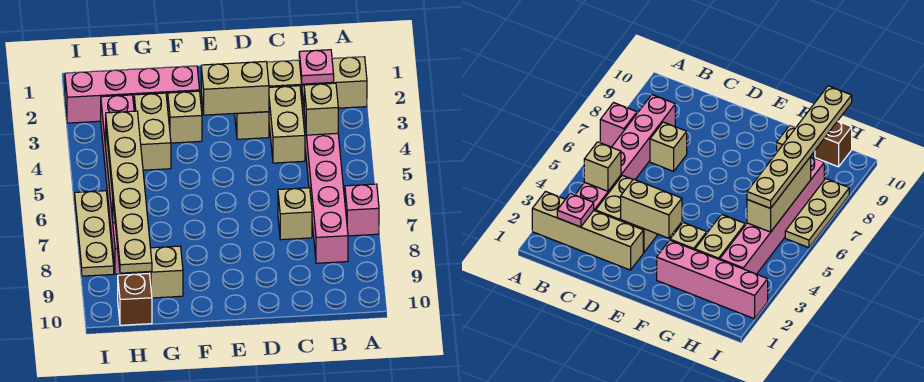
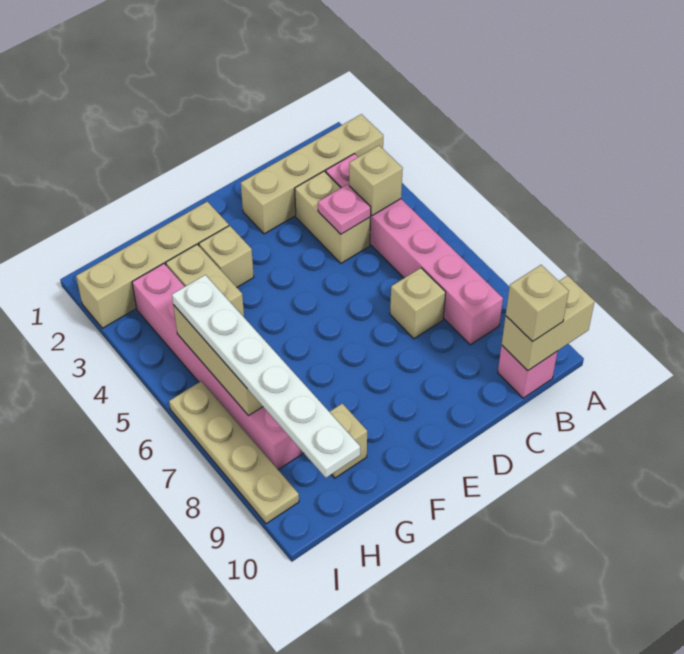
pink 1x1 brick [345,184,379,236] -> pink 1x1 brick moved to [498,345,557,398]
pink 1x1 plate [299,50,334,84] -> pink 1x1 plate moved to [318,184,371,234]
tan 1x1 brick [235,112,269,139] -> tan 1x1 brick moved to [506,265,569,342]
tan 1x2 brick [201,61,269,115] -> tan 1x2 brick moved to [502,276,595,371]
pink 1x4 brick [65,66,200,123] -> tan 1x4 brick [76,202,229,328]
tan 1x6 plate [106,111,152,273] -> white 1x6 plate [172,275,360,478]
brown 1x1 brick [118,274,152,325] -> none
tan 1x3 plate [75,191,114,276] -> tan 1x4 plate [169,381,299,524]

